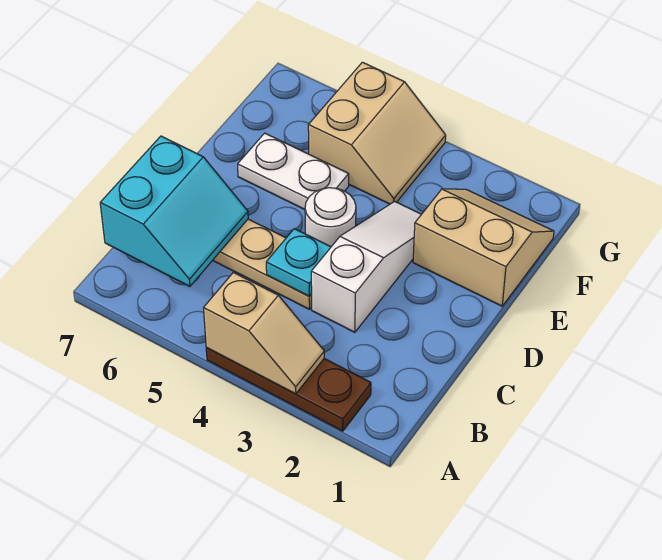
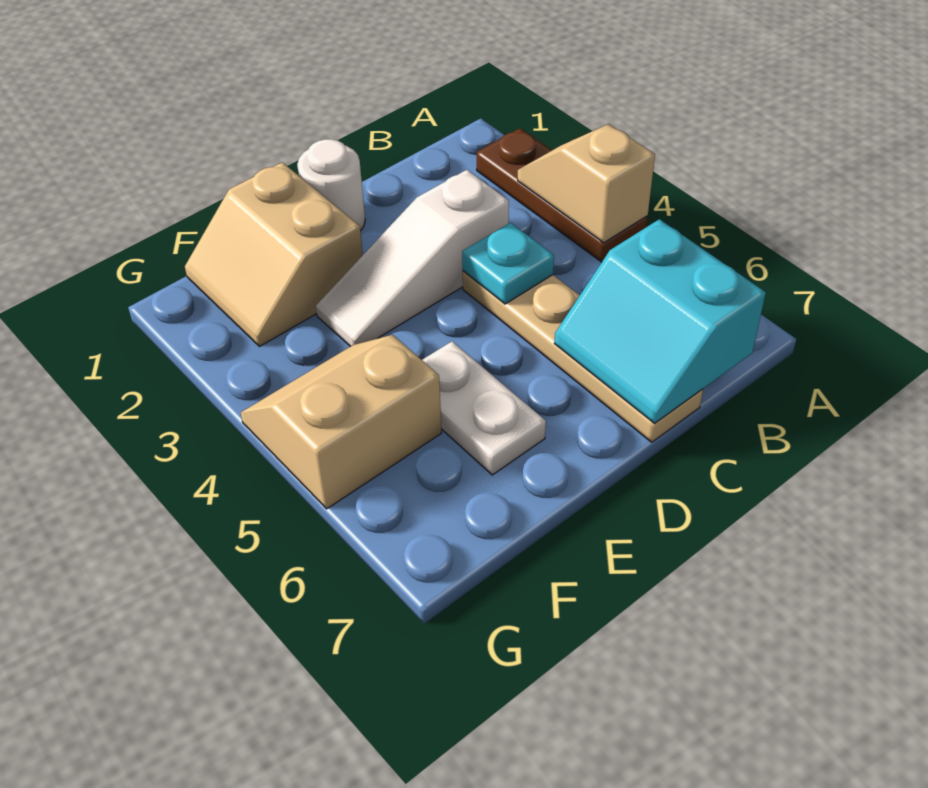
cyan 2x2 slope [100,136,248,286] -> cyan 2x2 slope turned to [554,219,766,423]
white 1x1 round brick [305,188,356,247] -> white 1x1 round brick moved to [297,139,365,231]

